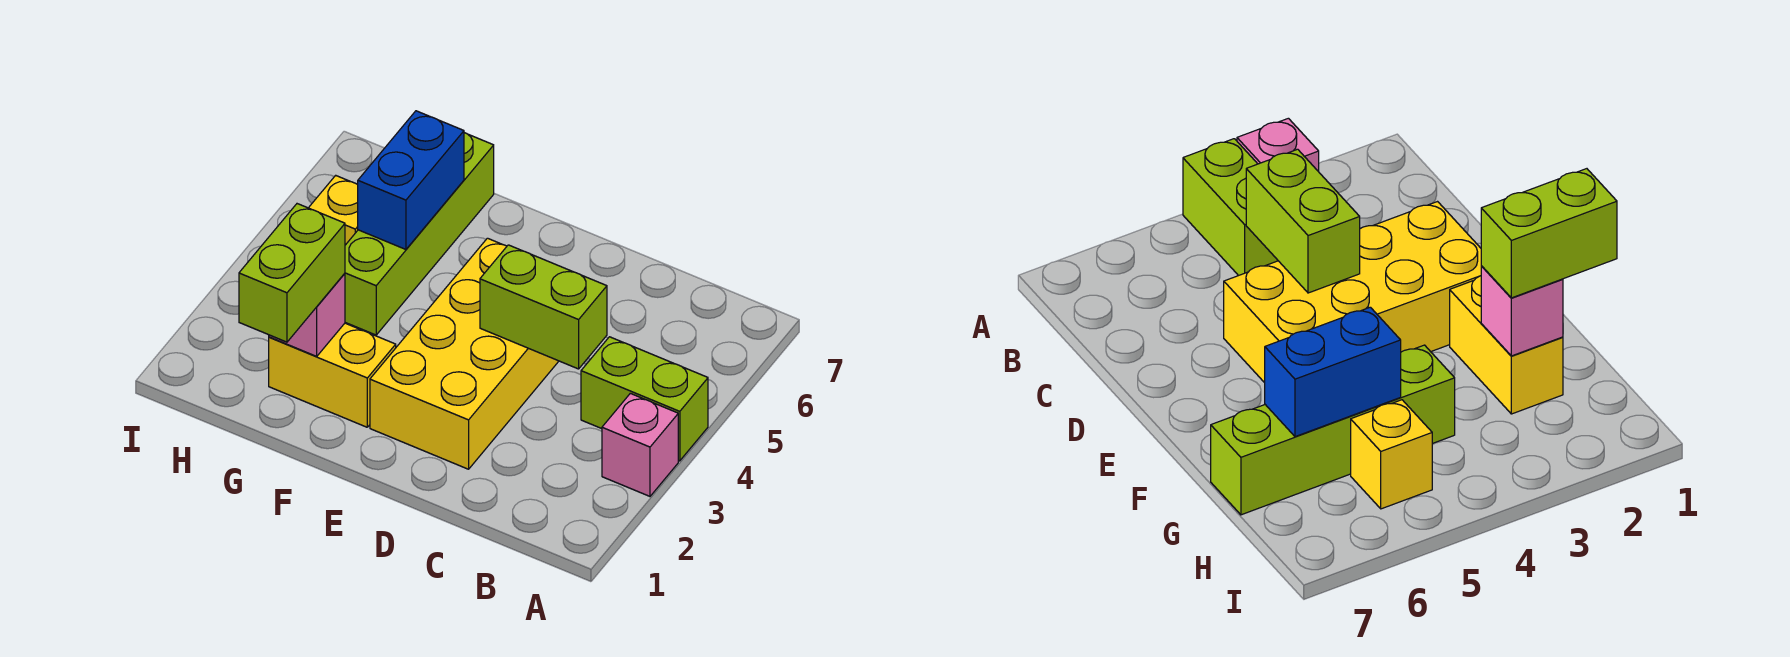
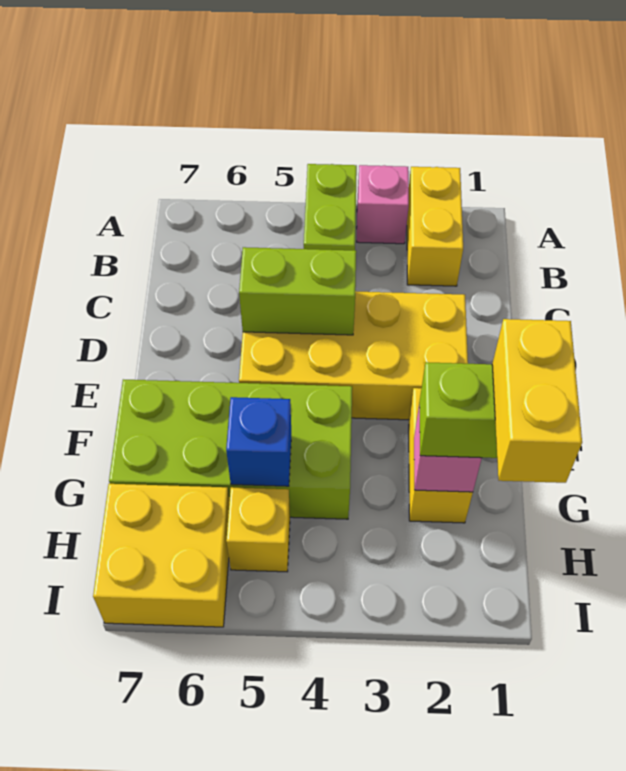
none -> yellow 1x2 brick [407,167,463,286]
lime 1x2 brick [480,245,607,369] -> lime 1x2 brick turned to [239,247,356,335]
none -> yellow 1x2 brick [492,319,582,483]
lime 1x4 brick [345,133,494,335] -> lime 2x4 brick [109,380,352,519]
blue 1x2 brick [357,111,464,249] -> blue 1x1 brick [226,397,291,486]
none -> yellow 2x2 brick [93,484,230,627]

